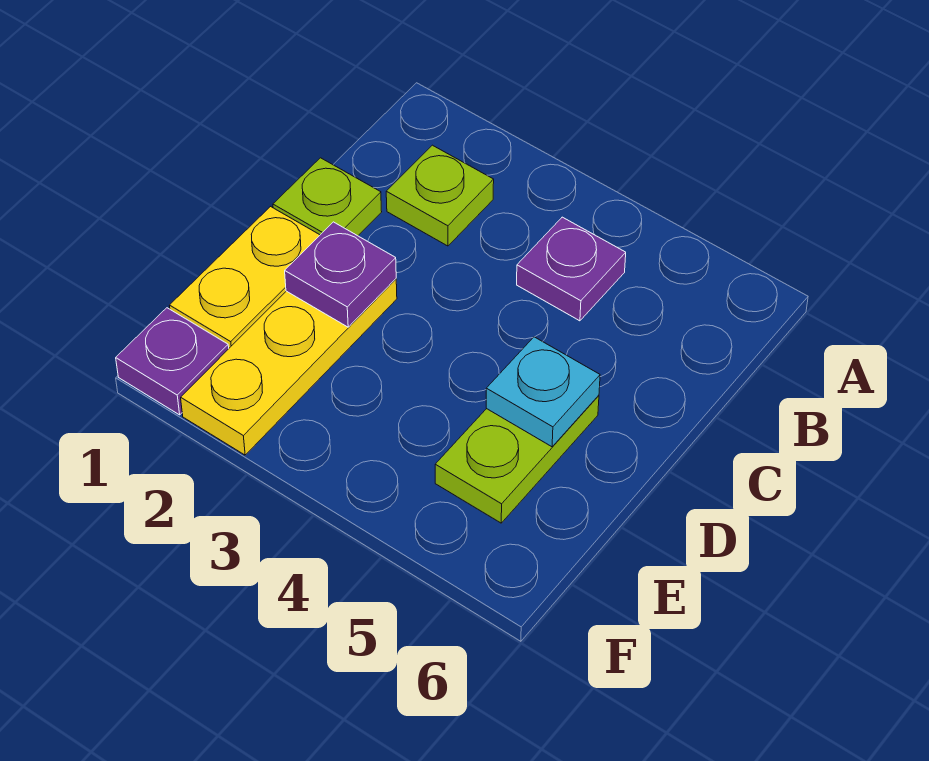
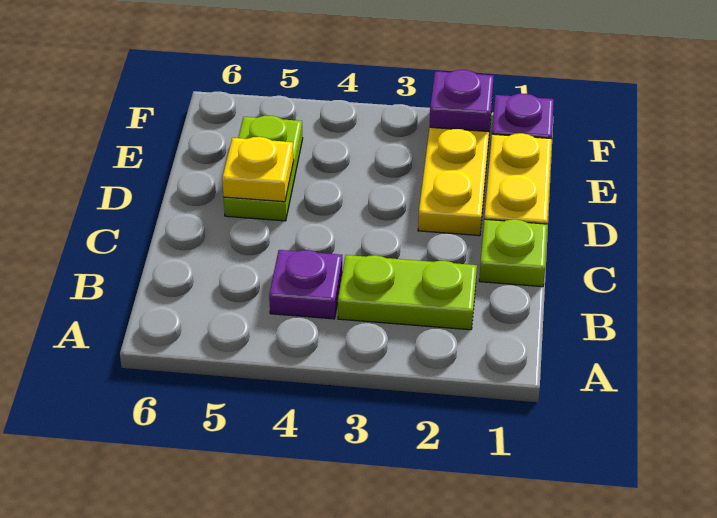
lime 1x1 plate [386,145,494,246] -> lime 1x2 plate [338,255,477,330]
purple 1x1 plate [285,222,396,327] -> purple 1x1 plate moved to [430,70,494,132]
cyan 1x1 plate [486,337,600,447] -> yellow 1x1 plate [222,137,294,202]

